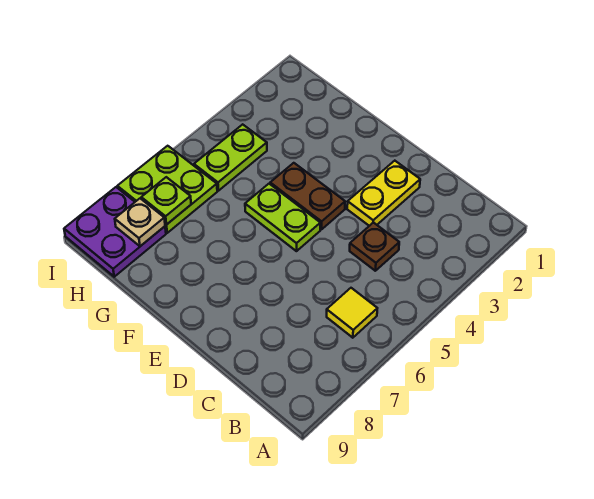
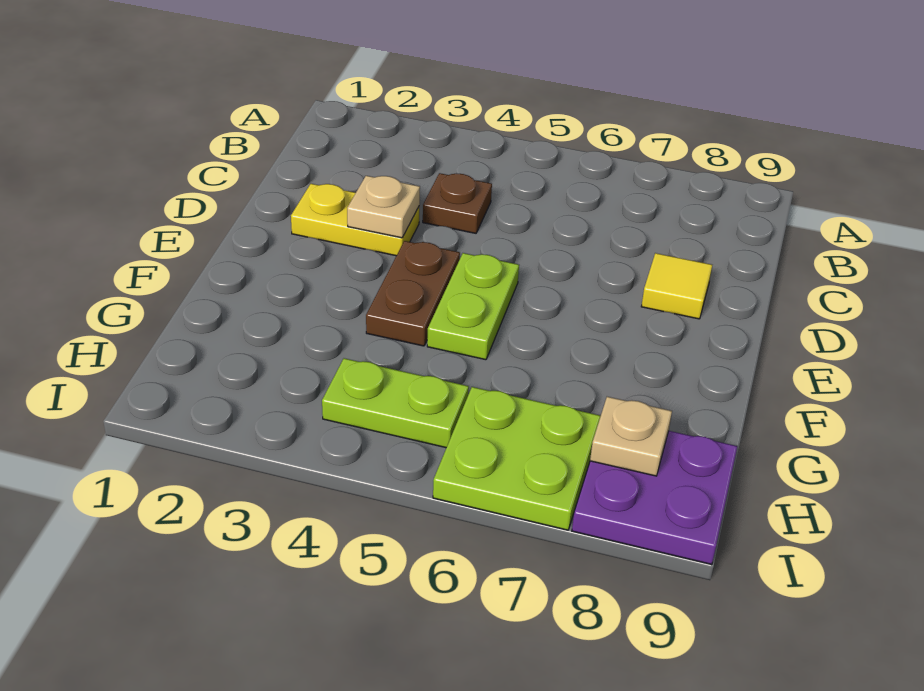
yellow 1x1 tile [327,288,377,338] -> yellow 1x1 tile moved to [641,253,712,319]
none -> tan 1x1 plate [347,176,420,238]
lime 1x1 plate [141,177,191,225] -> none

